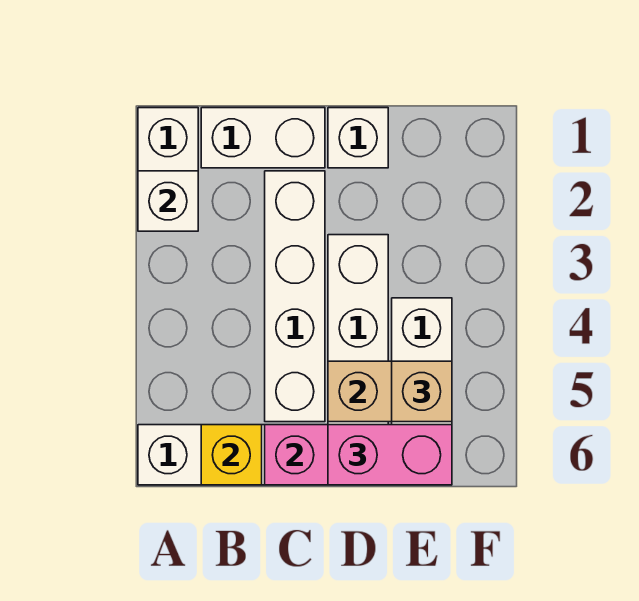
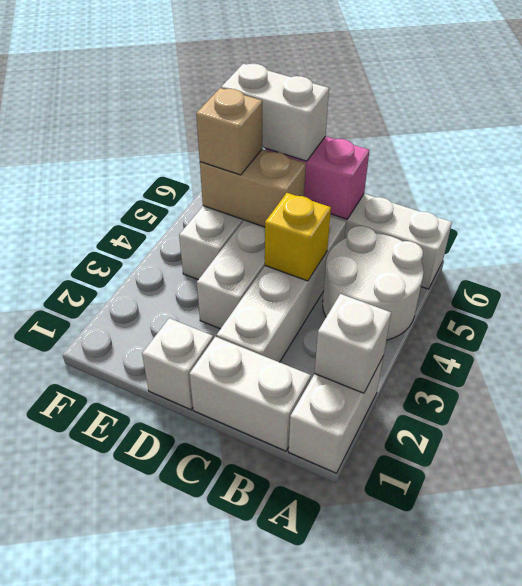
none -> white 2x2 round brick [323,226,424,340]
yellow 1x1 brick [201,425,262,485] -> yellow 1x1 brick moved to [265,193,331,281]
pink 1x2 brick [328,425,452,485] -> white 1x2 brick [221,64,329,161]

